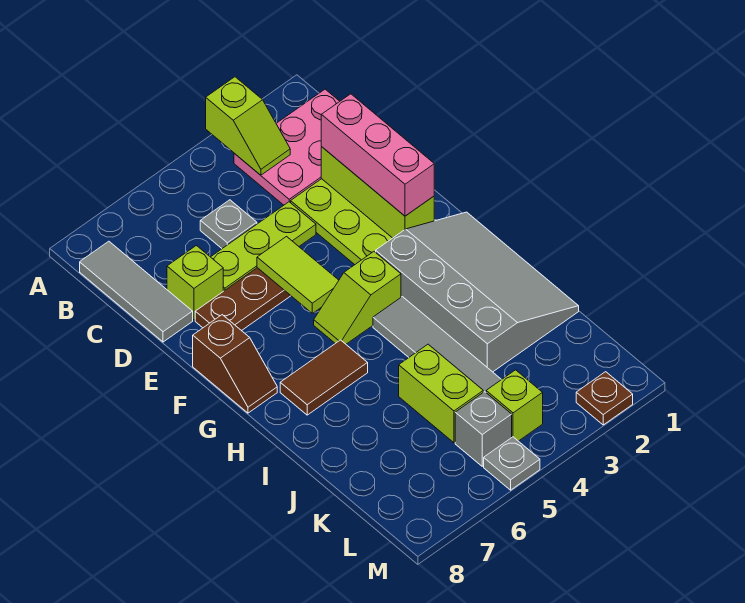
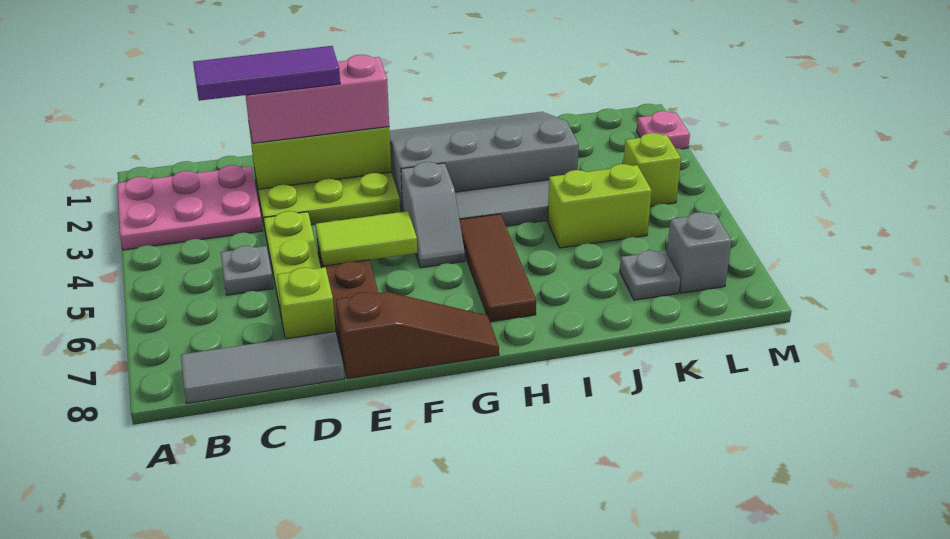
lime 1x2 slope [206,77,290,175] -> none
pink 2x3 plate [234,89,340,205] -> pink 2x3 plate turned to [117,165,263,250]
none -> purple 1x3 tile [193,46,340,101]
brown 1x2 slope [193,315,277,413] -> brown 1x3 slope [336,292,499,379]
lime 1x2 slope [314,252,401,344] -> grey 1x2 slope [401,162,465,268]
brown 1x2 tile [280,340,368,415] -> brown 1x3 tile [459,214,536,322]
grey 1x1 brick [455,392,512,466] -> grey 1x1 brick moved to [667,212,732,293]
brown 1x1 plate [576,372,633,425] -> pink 1x1 plate [637,111,690,149]
grey 1x1 plate [484,437,540,490] -> grey 1x1 plate moved to [620,250,680,300]

